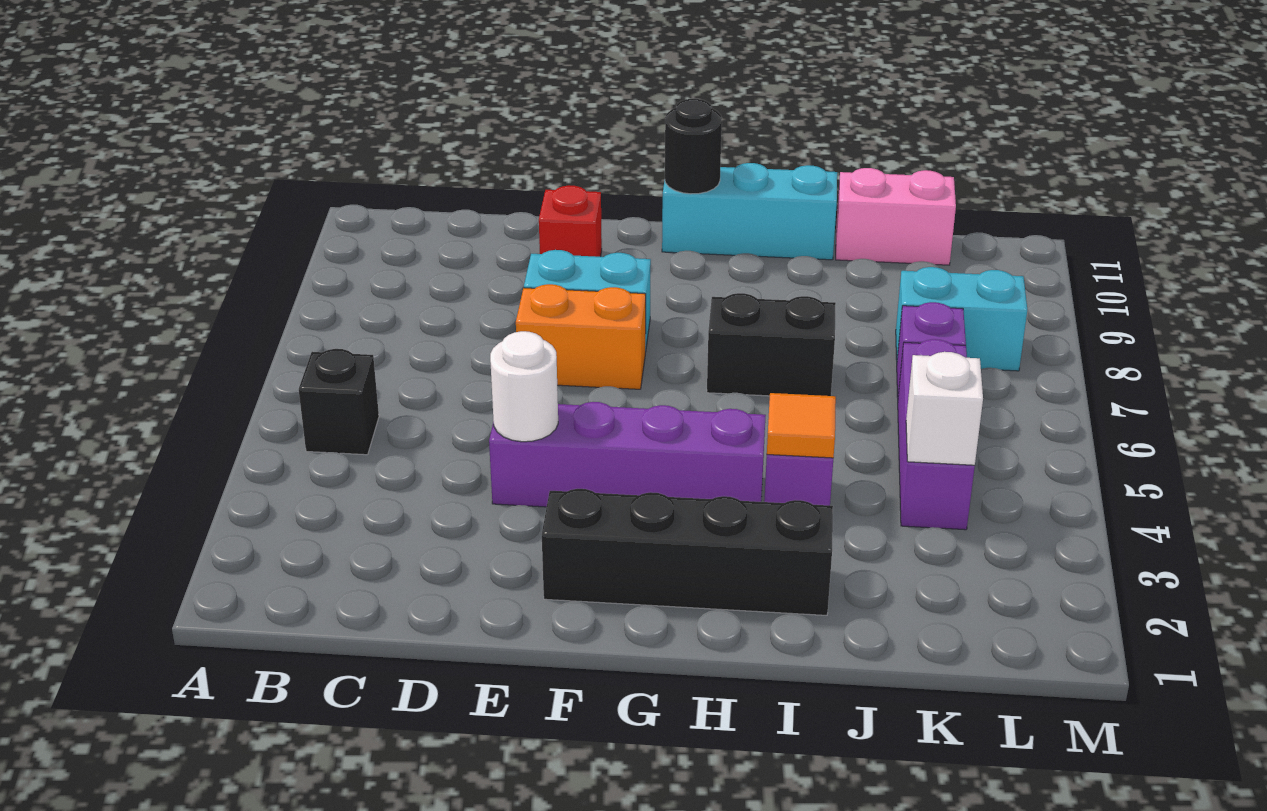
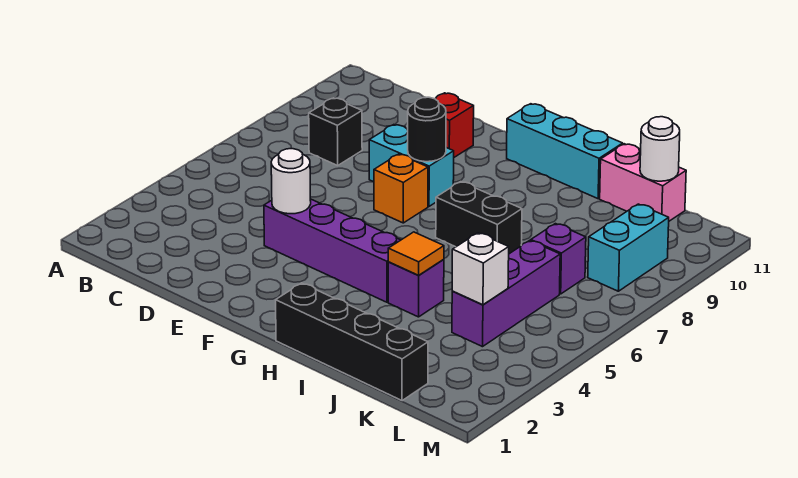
black 1x1 brick [299,349,379,455] -> black 1x1 brick moved to [309,98,362,165]
orange 1x2 brick [516,284,646,389] -> orange 1x1 brick [374,154,428,223]
black 1x4 brick [542,489,833,615] -> black 1x4 brick moved to [276,283,428,401]
black 1x1 round brick [665,99,722,194] -> black 1x1 round brick moved to [408,97,446,162]
cyan 1x2 brick [896,267,1027,371] -> cyan 1x2 brick turned to [588,204,669,291]
none -> white 1x1 round brick [640,117,680,181]

